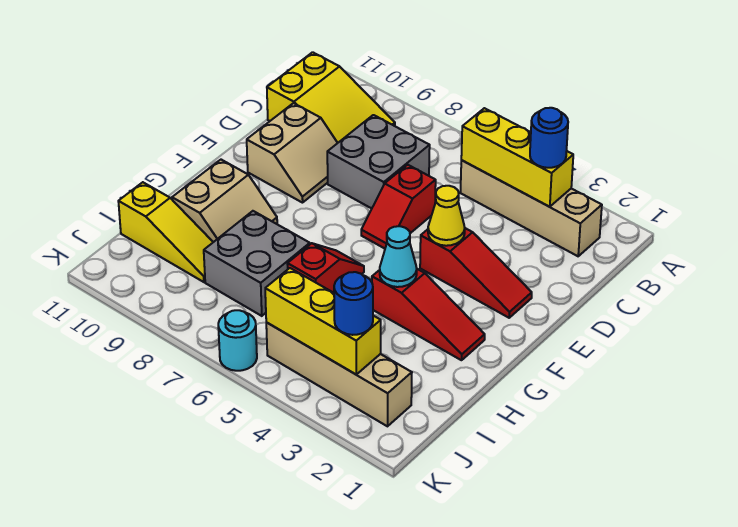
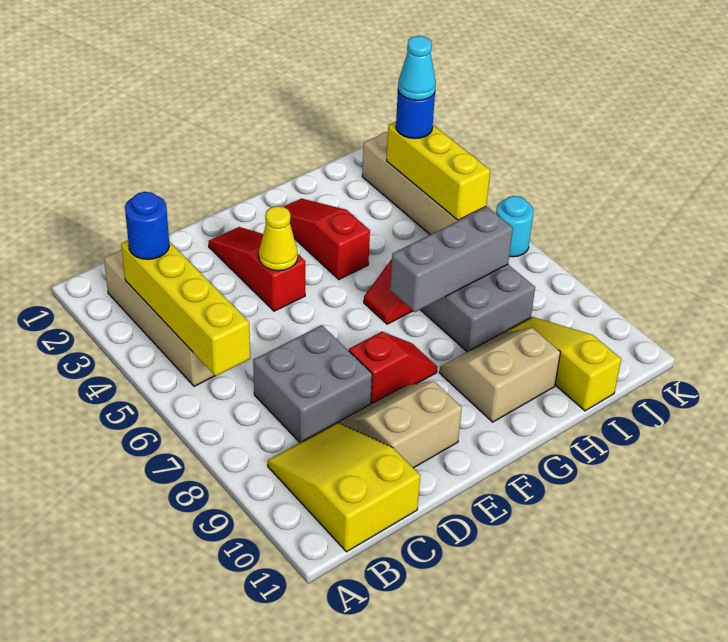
yellow 1x3 brick [461,108,573,207] -> yellow 1x4 brick [121,240,250,376]
red 1x2 slope [361,165,436,249] -> red 1x2 slope moved to [349,332,437,404]
cyan 1x1 cone [380,226,417,287] -> cyan 1x1 cone moved to [398,36,436,100]
none -> grey 1x3 brick [390,207,513,312]

